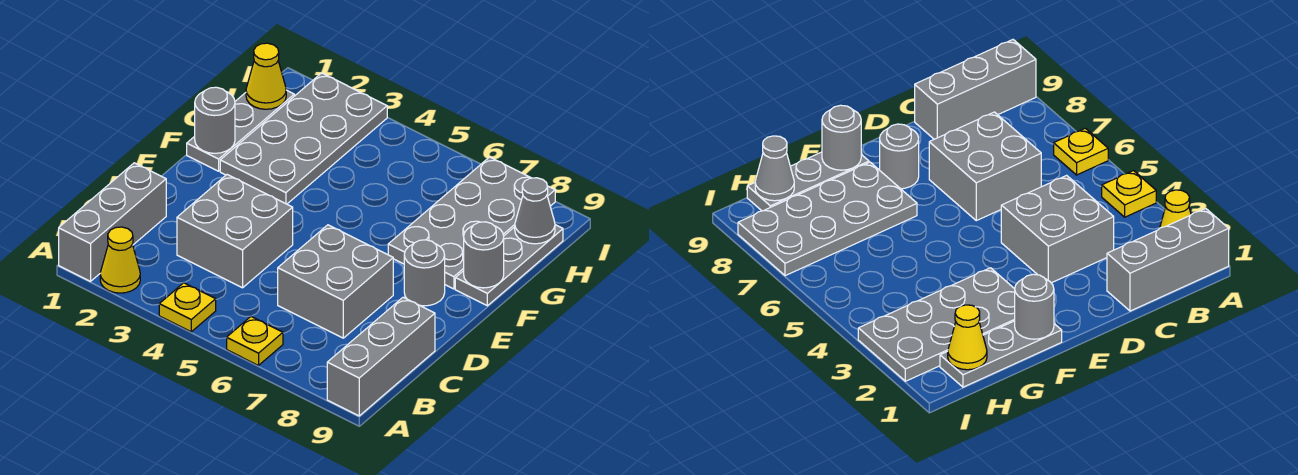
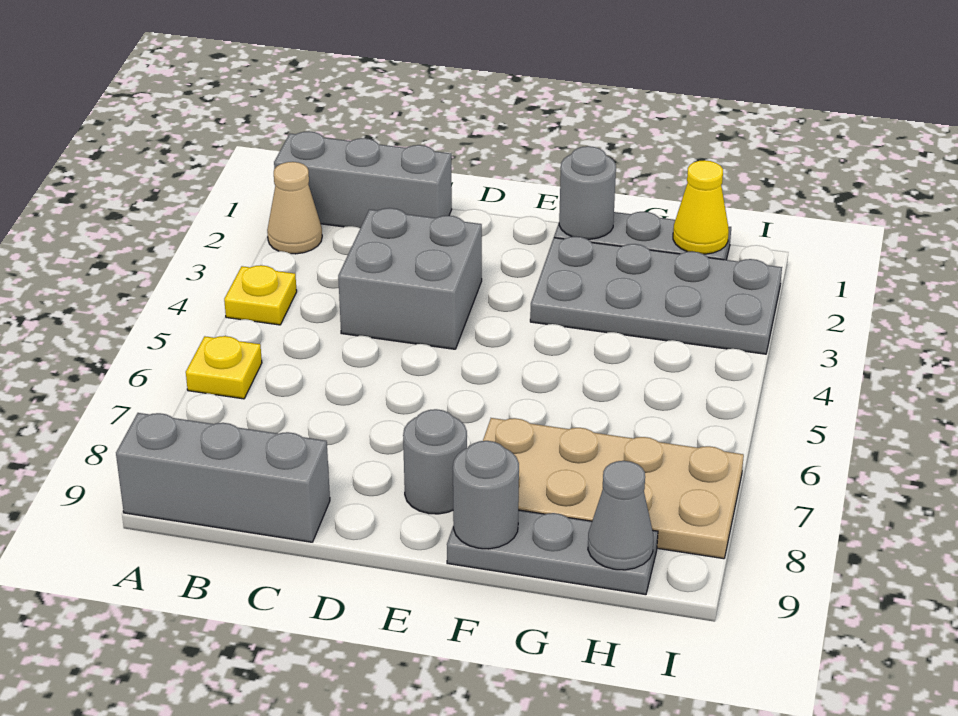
yellow 1x1 cone [100,227,140,293] -> tan 1x1 cone [267,162,322,254]
grey 2x2 brick [278,225,393,338] -> none
grey 2x4 plate [388,157,555,289] -> tan 2x4 plate [483,418,744,559]

